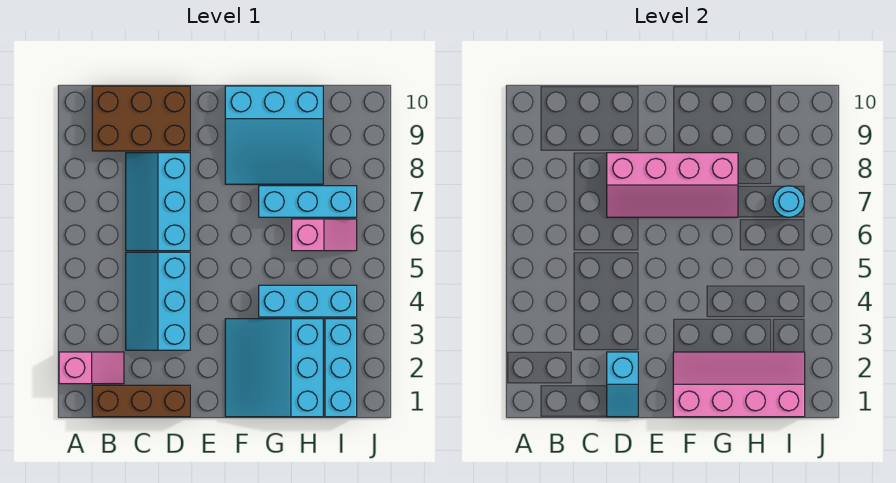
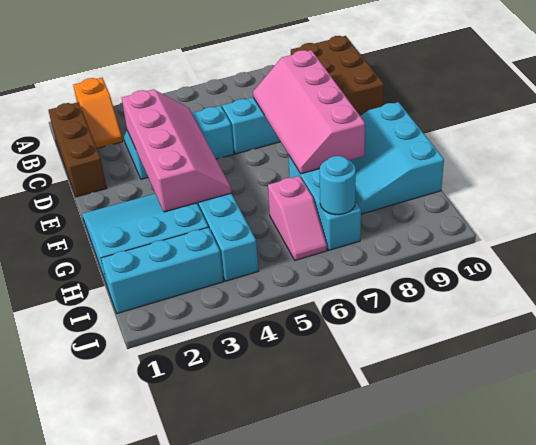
pink 1x2 slope [59,352,124,384] -> orange 1x2 slope [73,78,123,148]
cyan 1x2 slope [607,352,638,417] -> none
pink 2x4 slope [673,352,805,417] -> pink 2x4 slope moved to [122,89,231,212]

